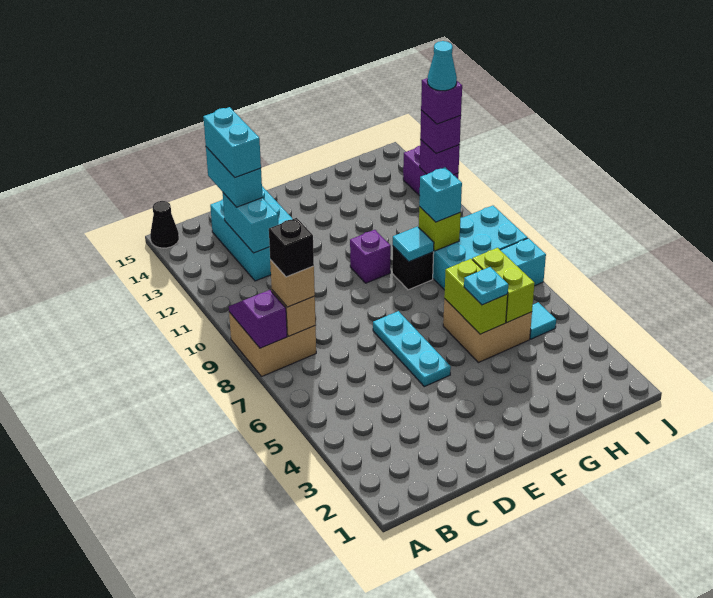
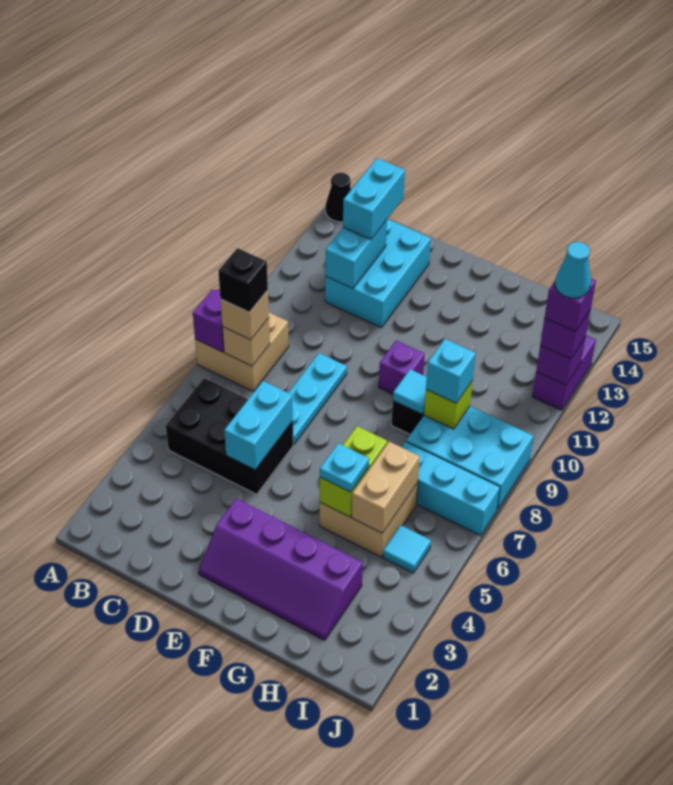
none -> black 2x3 brick [166,378,293,494]
cyan 1x2 brick [203,107,261,178] -> cyan 1x2 brick moved to [224,381,293,470]
none -> purple 2x4 slope [199,499,363,640]
cyan 1x3 plate [373,311,451,387] -> cyan 1x3 plate moved to [289,353,347,444]
lime 1x2 brick [472,248,535,322] -> tan 1x2 brick [352,442,420,533]

